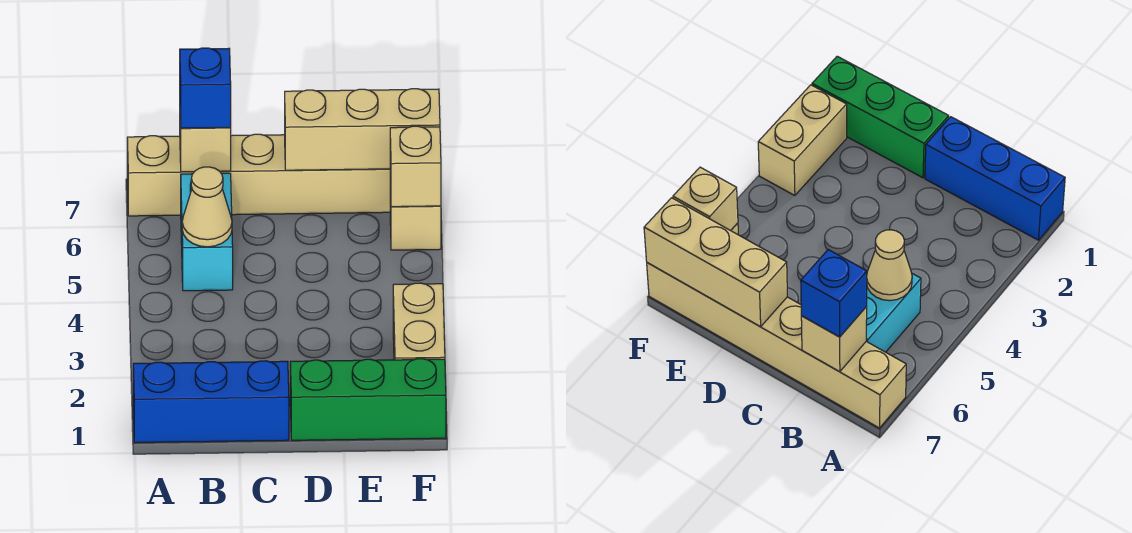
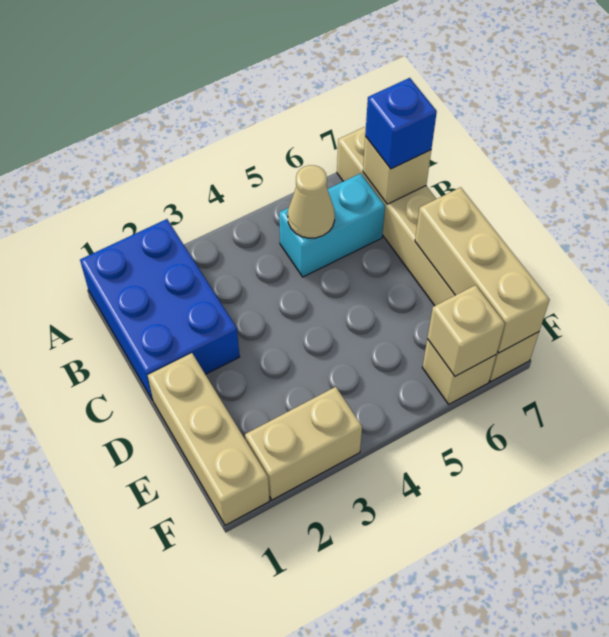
blue 1x3 brick [133,361,289,443] -> blue 2x3 brick [80,219,240,400]
green 1x3 brick [290,359,446,440] -> tan 1x3 brick [148,353,269,525]

